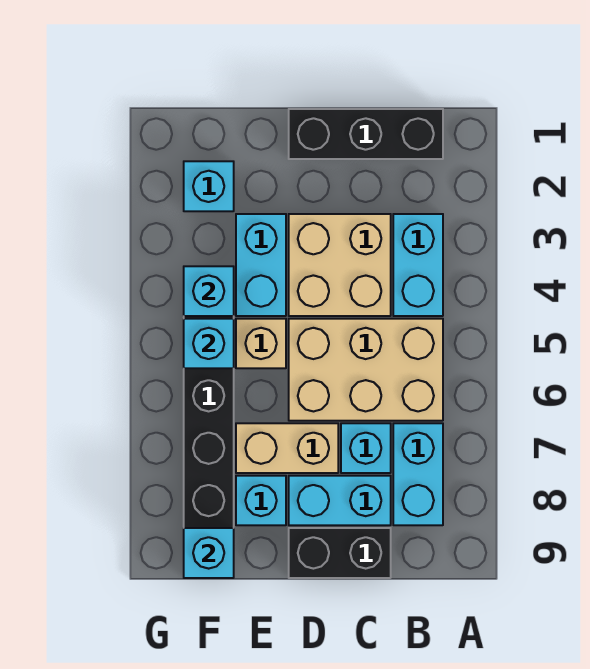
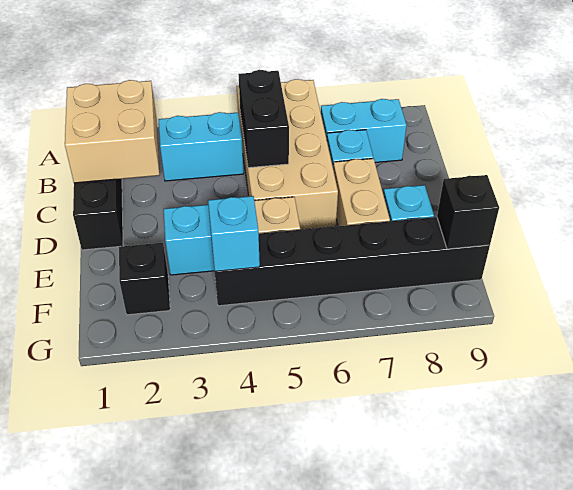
tan 2x3 brick [289,319,443,421] -> tan 2x4 brick [237,79,338,230]
tan 2x2 brick [289,214,391,316] -> tan 2x2 brick moved to [65,80,159,183]
cyan 1x2 brick [289,476,391,525] -> none
black 1x2 brick [289,528,391,578] -> black 1x2 brick moved to [239,70,289,168]
cyan 1x1 brick [184,161,234,211] -> black 1x1 brick [119,243,170,315]
cyan 1x1 brick [184,319,234,368] -> none
cyan 1x1 brick [184,528,234,578] -> black 1x1 brick [437,175,499,249]

